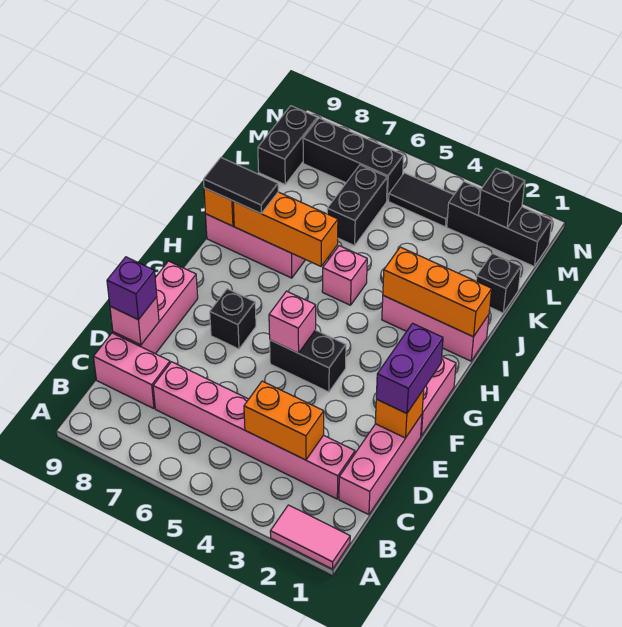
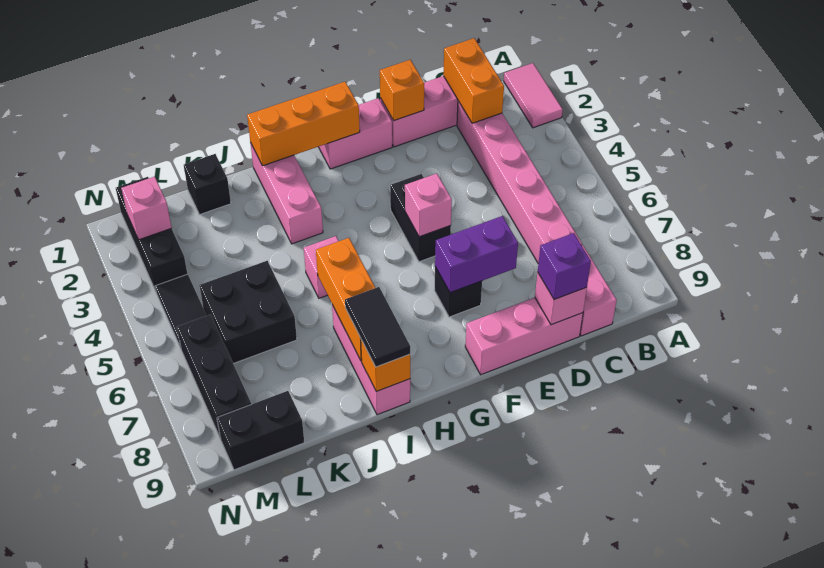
orange 1x2 brick [244,381,324,460] -> orange 1x2 brick moved to [443,38,504,123]
purple 1x2 brick [376,323,443,414] -> purple 1x2 brick moved to [435,216,518,293]
orange 1x3 brick [383,247,492,337] -> orange 1x3 brick turned to [247,82,360,166]
black 1x2 brick [327,165,387,246] -> black 2x2 brick [199,261,297,364]
black 1x1 brick [479,168,525,228] -> pink 1x1 brick [121,177,171,240]

